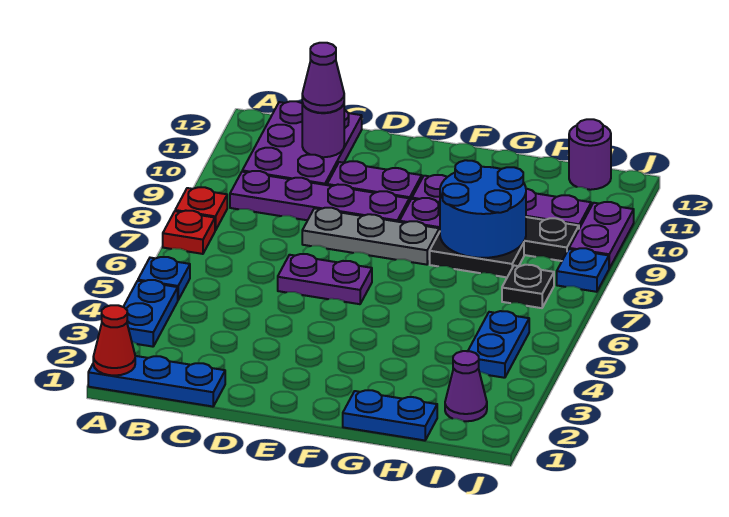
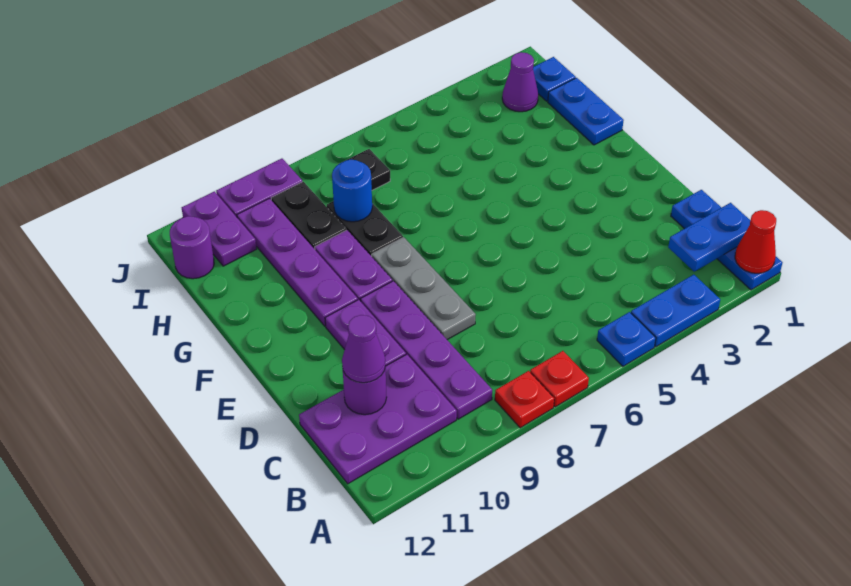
purple 1x2 plate [278,254,372,304] -> purple 1x2 plate moved to [182,191,256,266]
blue 2x2 round brick [440,160,526,258] -> blue 1x1 round brick [332,160,372,222]
blue 1x2 plate [468,311,529,378] -> blue 1x2 plate moved to [668,203,750,272]
blue 1x1 plate [557,248,609,292] -> blue 1x1 plate moved to [533,57,576,101]

